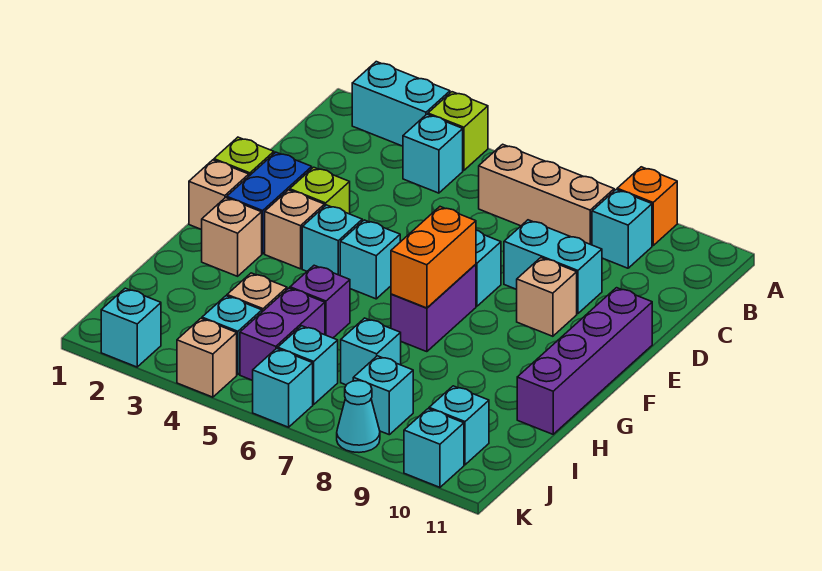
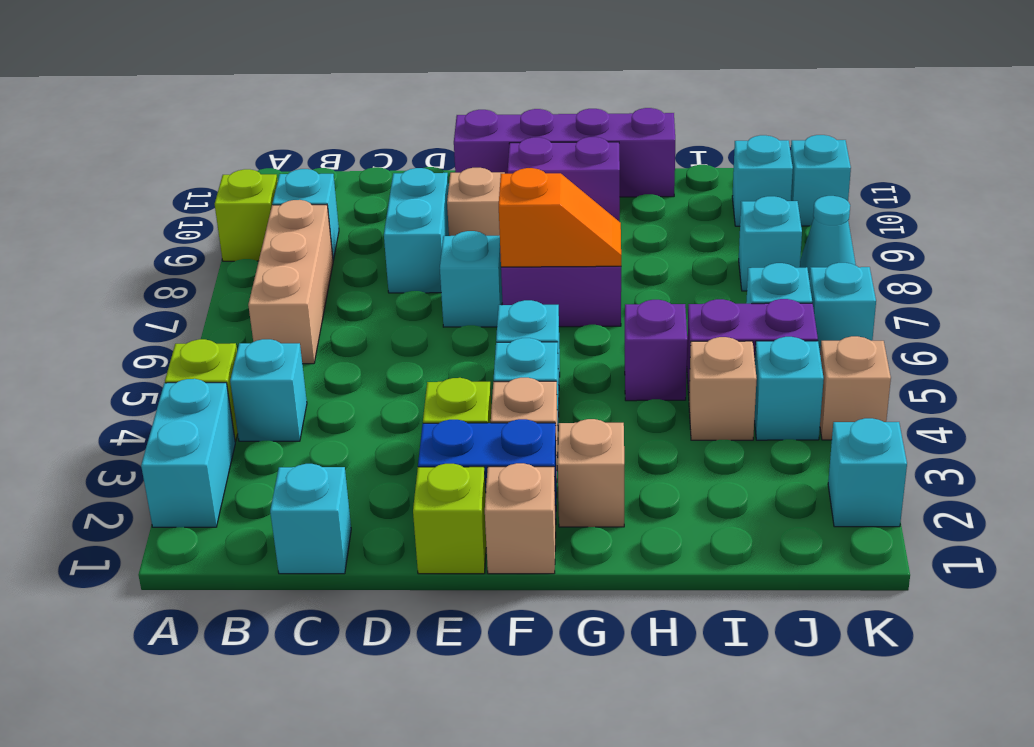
orange 1x1 brick [617,167,677,246] -> lime 1x1 brick [215,169,278,261]
orange 1x2 brick [391,207,476,308] -> orange 1x2 slope [499,168,621,267]
none -> purple 1x2 brick [508,137,620,222]
cyan 1x1 brick [341,318,401,385] -> cyan 1x1 brick moved to [270,464,351,574]

